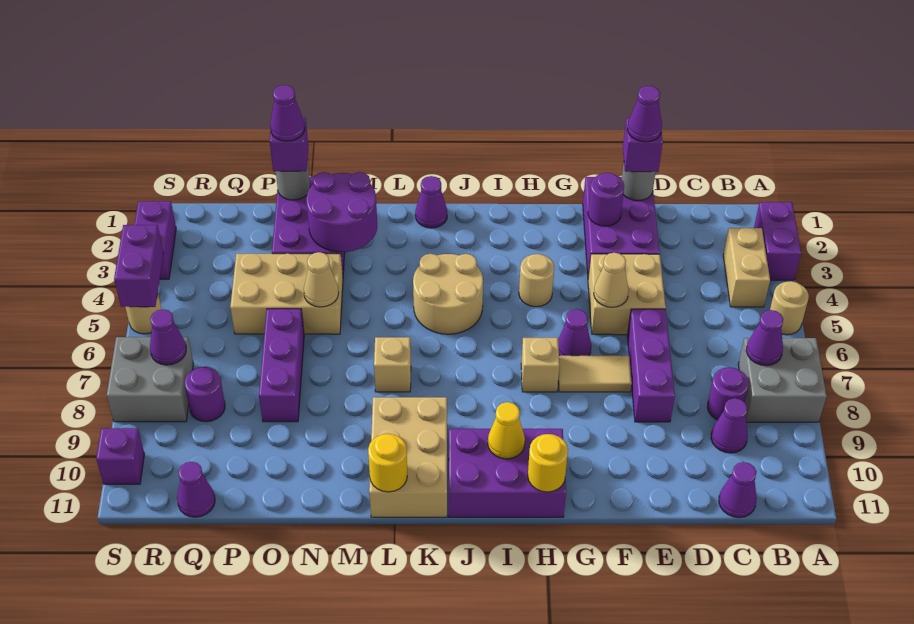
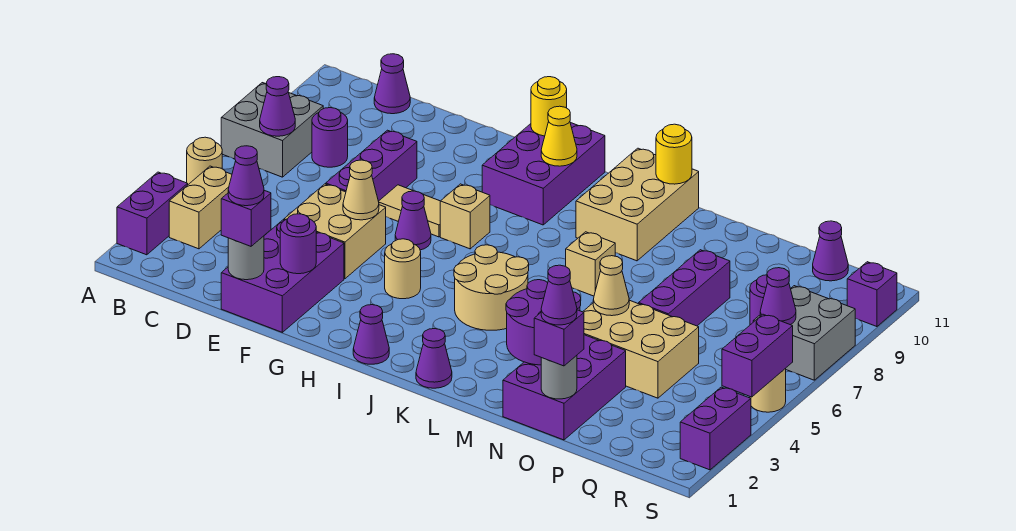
purple 1x1 cone [711,398,748,453] -> purple 1x1 cone moved to [353,305,389,364]
purple 2x3 brick [449,429,566,517] -> purple 2x3 brick turned to [482,123,605,225]

